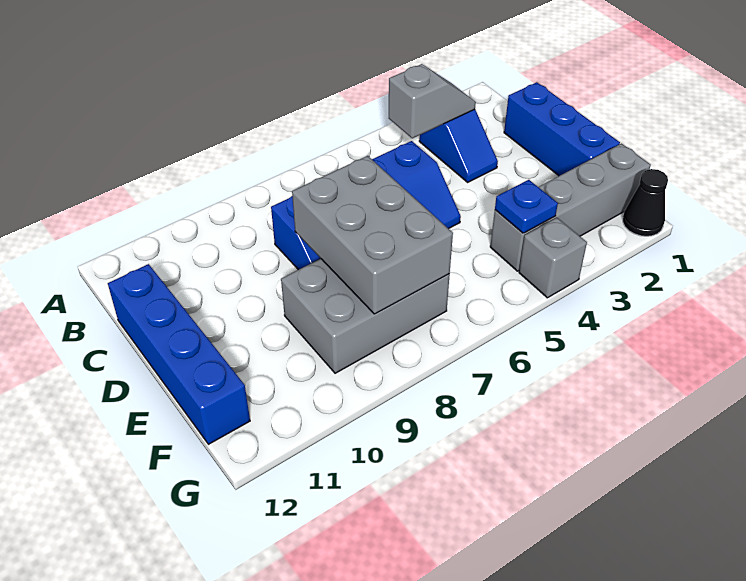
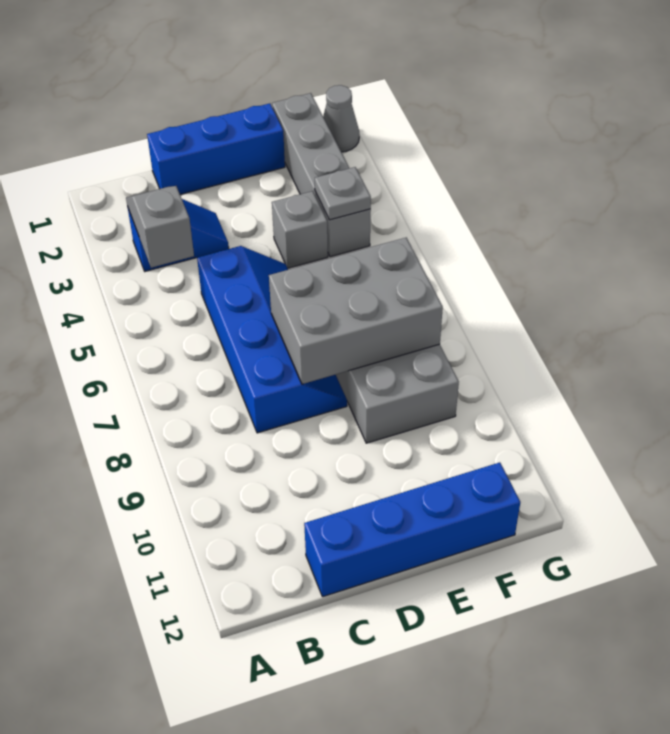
blue 1x1 plate [495,180,558,233] -> grey 1x1 plate [315,167,371,220]
black 1x1 cone [623,169,668,236] -> grey 1x1 cone [323,85,359,152]
grey 1x1 brick [519,218,587,298] -> grey 1x1 brick moved to [272,191,328,268]

